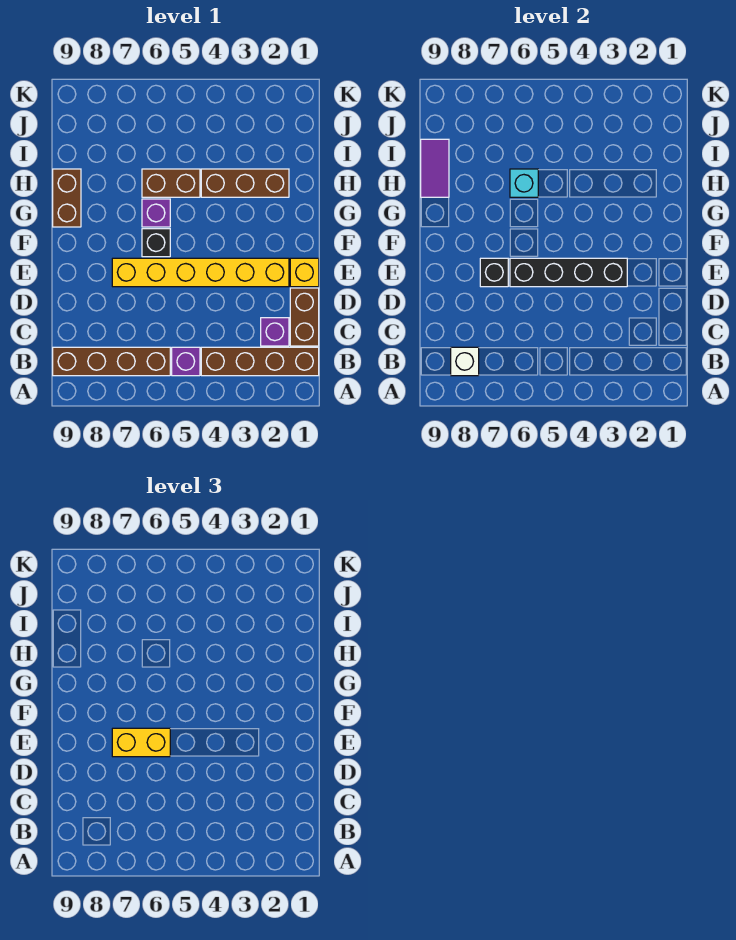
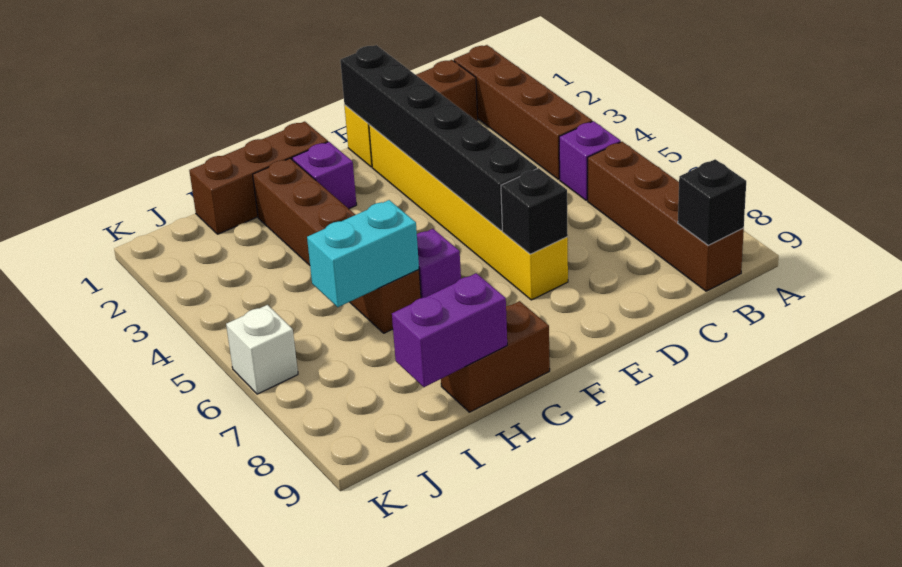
white 1x1 brick [451,347,479,376] -> white 1x1 brick moved to [226,305,298,394]
purple 1x1 brick [261,318,289,346] -> purple 1x1 brick moved to [292,142,357,209]
black 1x4 brick [510,258,627,287] -> black 1x6 brick [340,45,537,231]
yellow 1x2 brick [112,728,170,757] -> none
black 1x1 brick [142,229,170,257] -> black 1x1 brick moved to [678,159,746,245]
none -> brown 1x3 brick [189,122,328,234]
cyan 1x1 brick [510,169,538,197] -> cyan 1x2 brick [307,200,419,307]
purple 1x2 tile [421,139,449,197] -> purple 1x2 brick [392,273,507,387]

